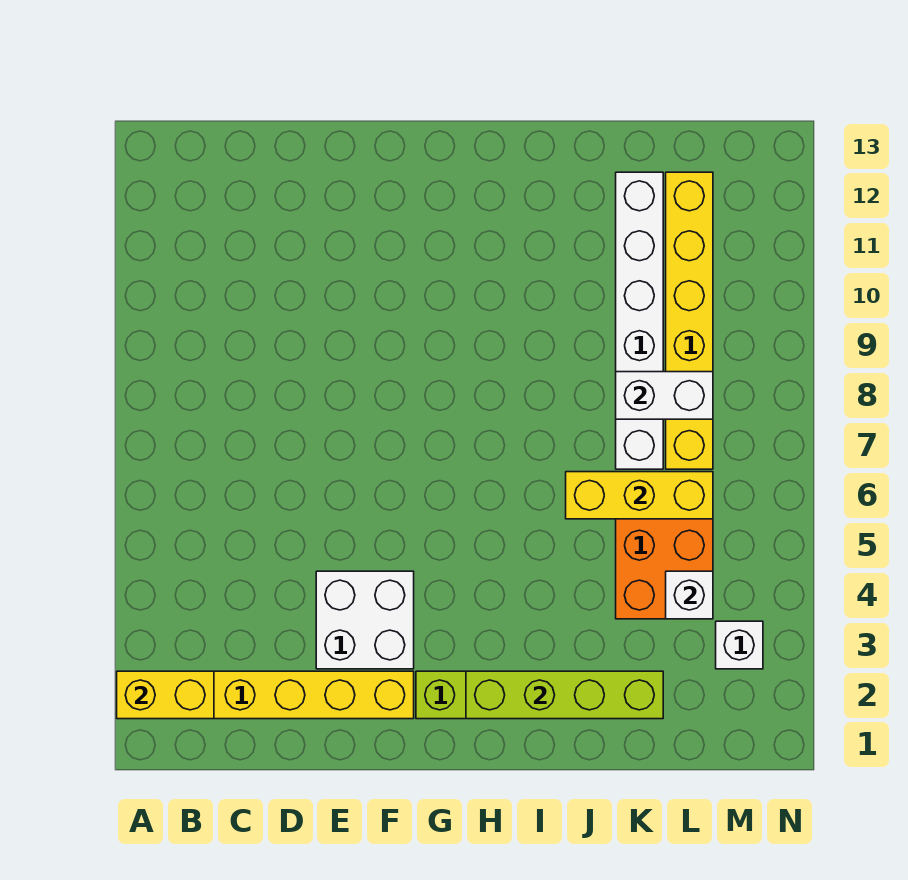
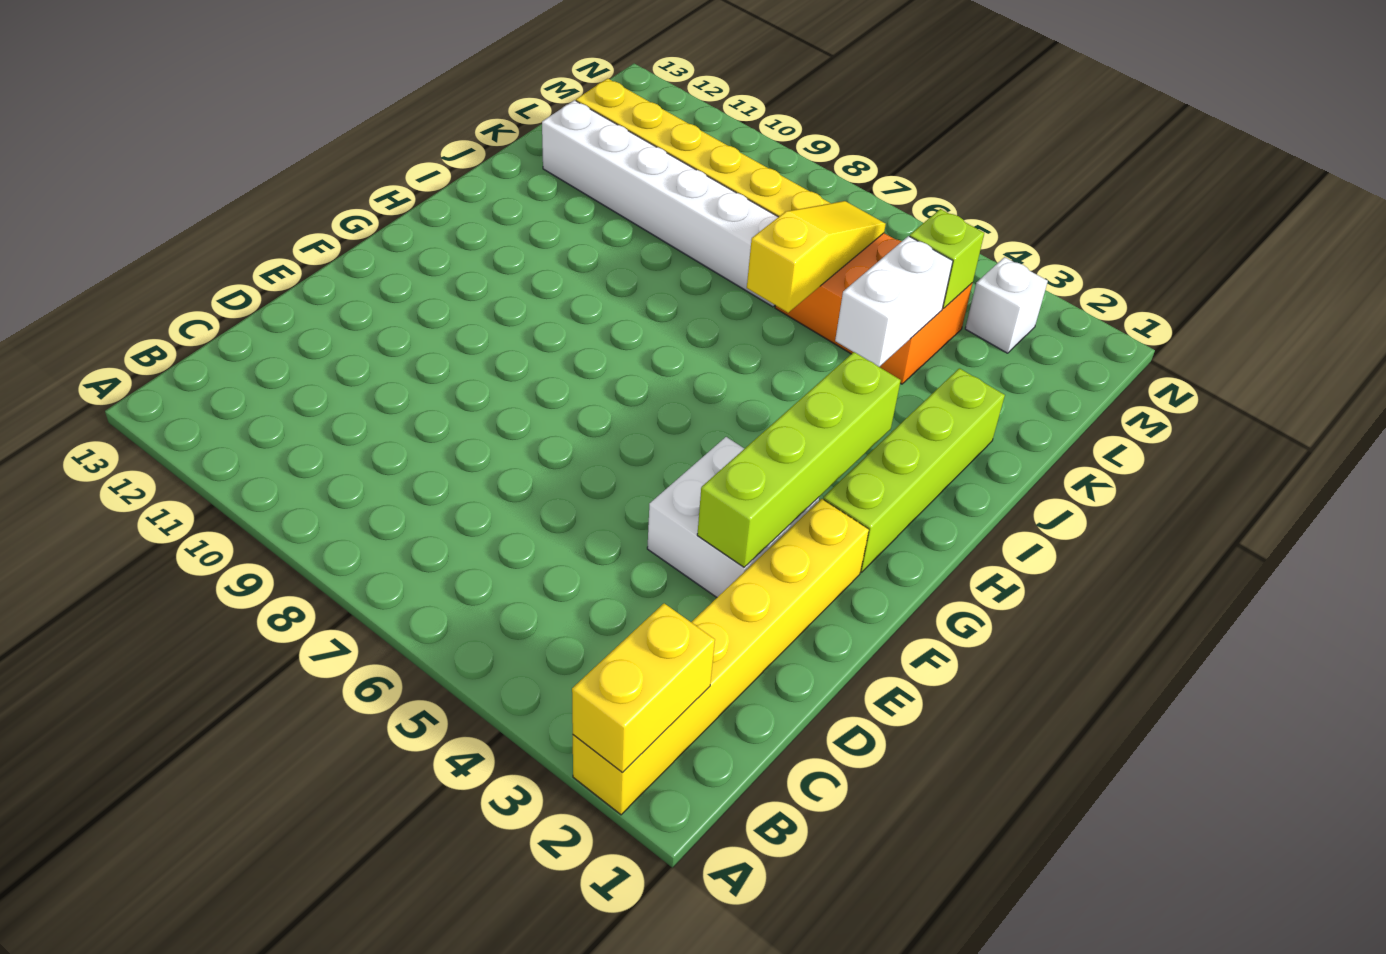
lime 1x4 brick [466,671,663,719] -> lime 1x4 brick moved to [697,352,901,567]
yellow 1x3 brick [566,472,713,519] -> yellow 1x3 slope [747,201,886,313]
white 1x2 brick [616,372,713,419] -> white 1x2 brick moved to [835,236,953,367]
white 1x1 brick [666,571,713,619] -> lime 1x1 brick [910,209,984,308]

